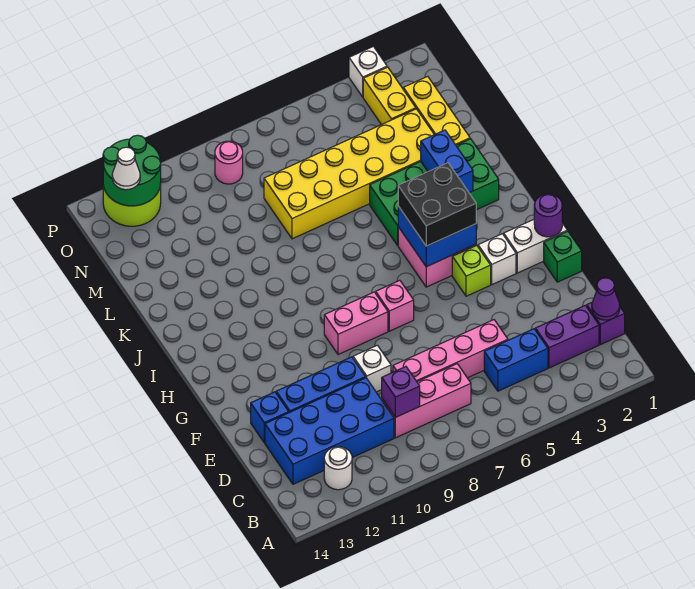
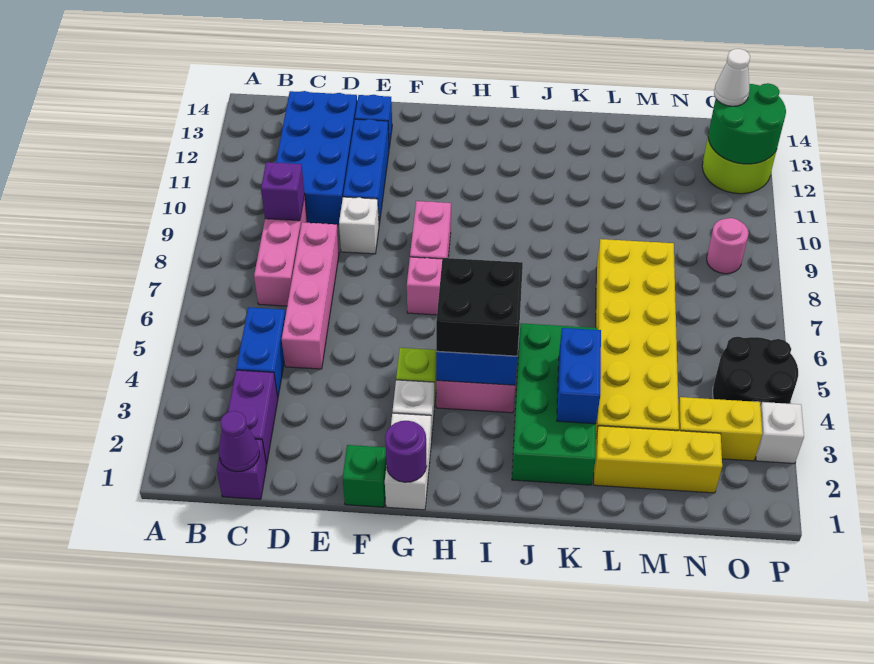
white 1x1 round brick [324,447,352,490] -> none
blue 1x2 brick [421,130,473,193] -> blue 1x2 brick turned to [557,328,601,424]
none -> black 2x2 round brick [713,337,798,407]

